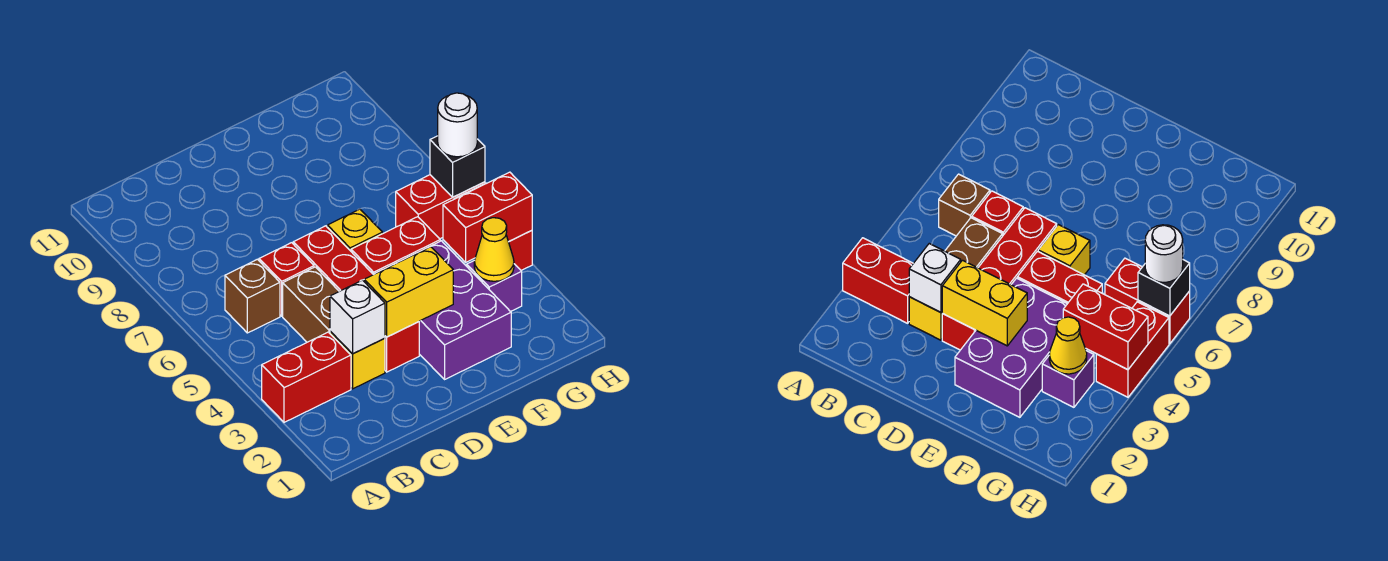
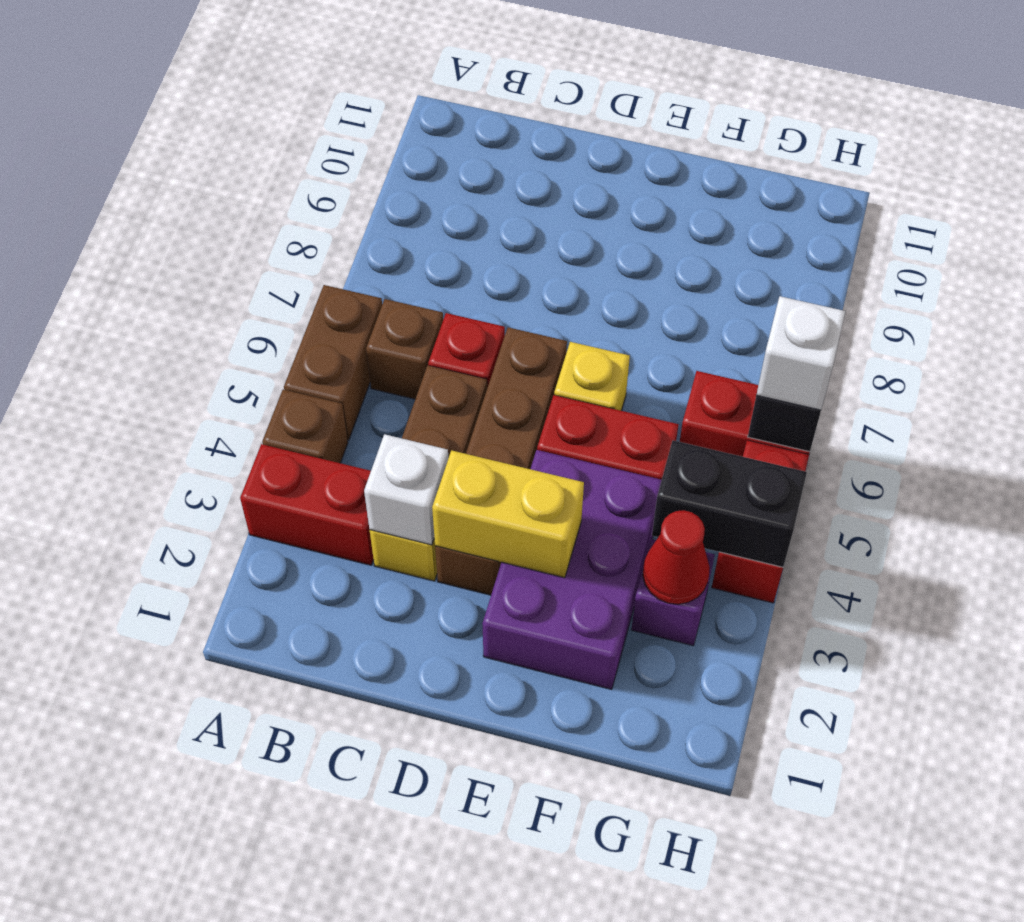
none -> brown 1x1 brick [262,389,348,463]
none -> brown 1x2 brick [284,285,382,440]
red 1x4 brick [293,226,419,372] -> brown 1x4 brick [435,327,567,595]
yellow 1x1 cone [474,218,514,281] -> red 1x1 cone [643,510,710,604]
red 1x2 brick [443,172,532,262] -> black 1x2 brick [652,440,807,567]
white 1x1 round brick [438,93,477,157] -> white 1x1 brick [757,296,846,410]

